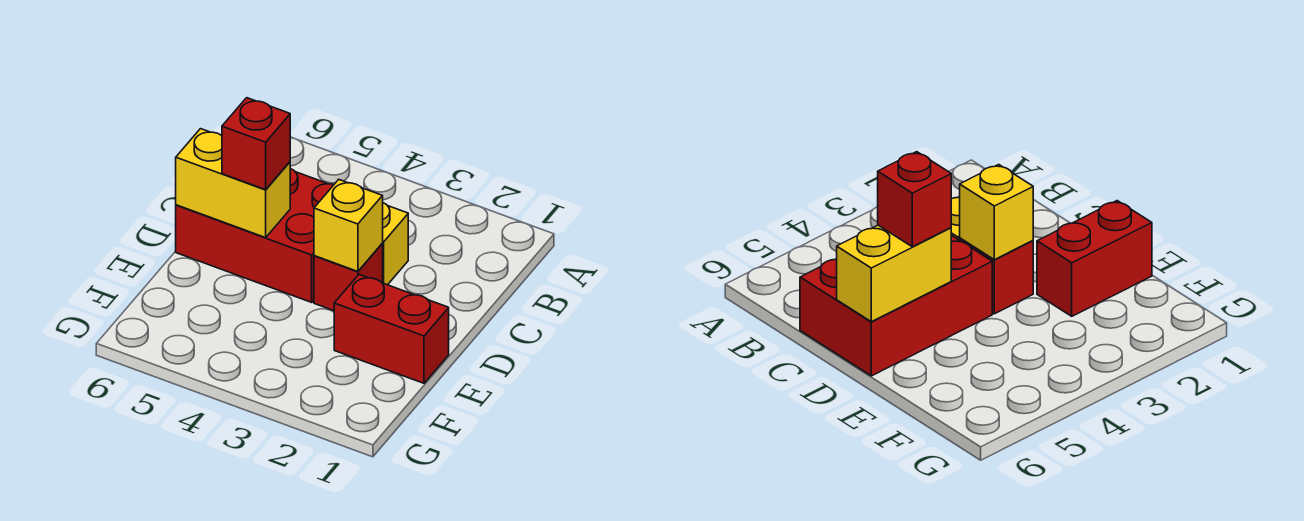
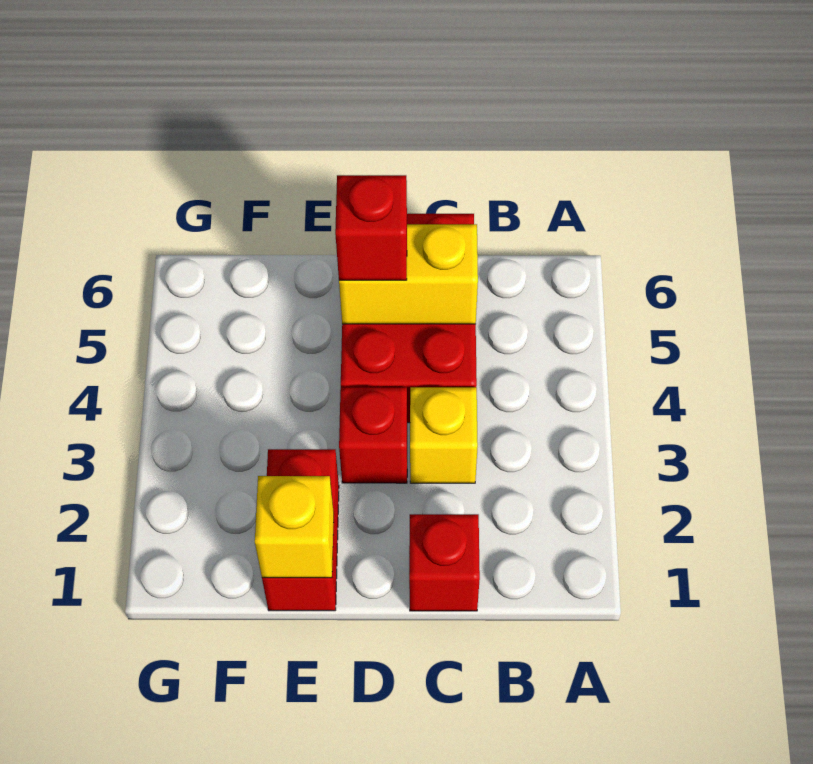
none -> red 1x1 brick [409,514,480,611]
yellow 1x1 brick [314,180,383,271] -> yellow 1x1 brick moved to [255,476,334,578]
yellow 1x2 brick [176,129,290,238] -> yellow 1x2 brick turned to [339,224,478,324]

